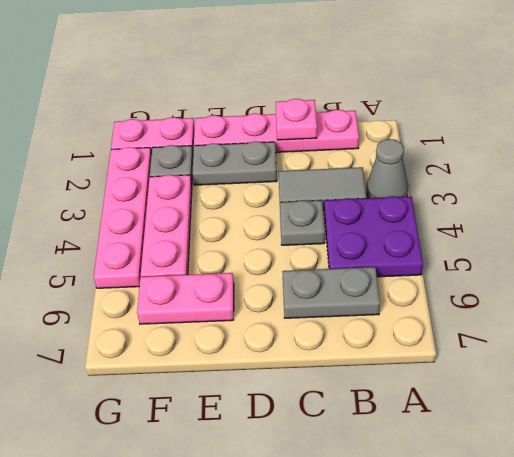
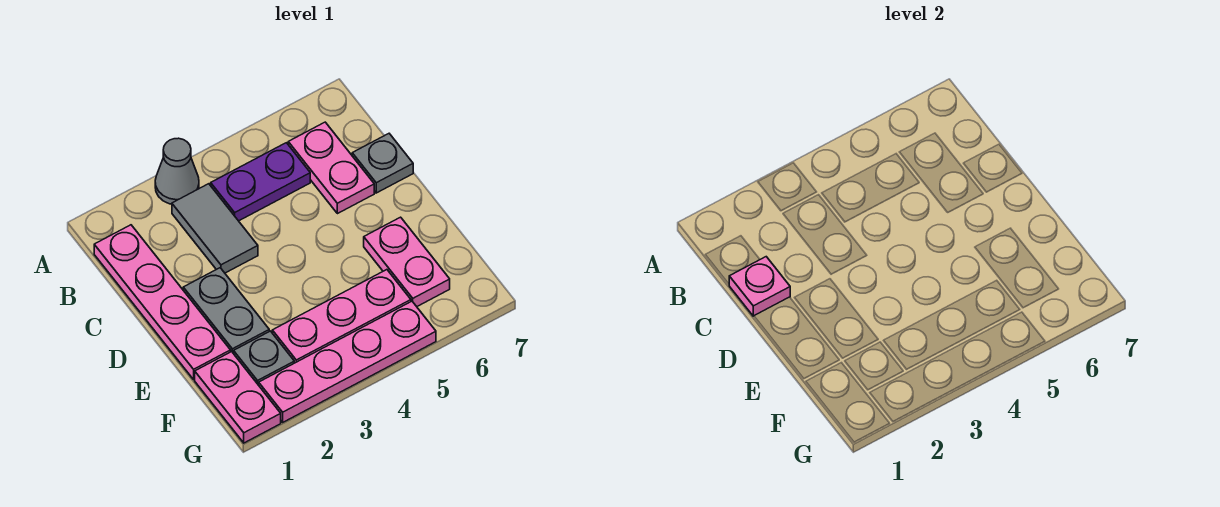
purple 2x2 plate [324,196,423,277] -> purple 1x2 plate [211,143,310,221]
grey 1x2 plate [282,267,380,318] -> pink 1x2 plate [288,122,374,214]
grey 1x1 plate [280,200,325,245] -> grey 1x1 plate moved to [352,134,413,193]

